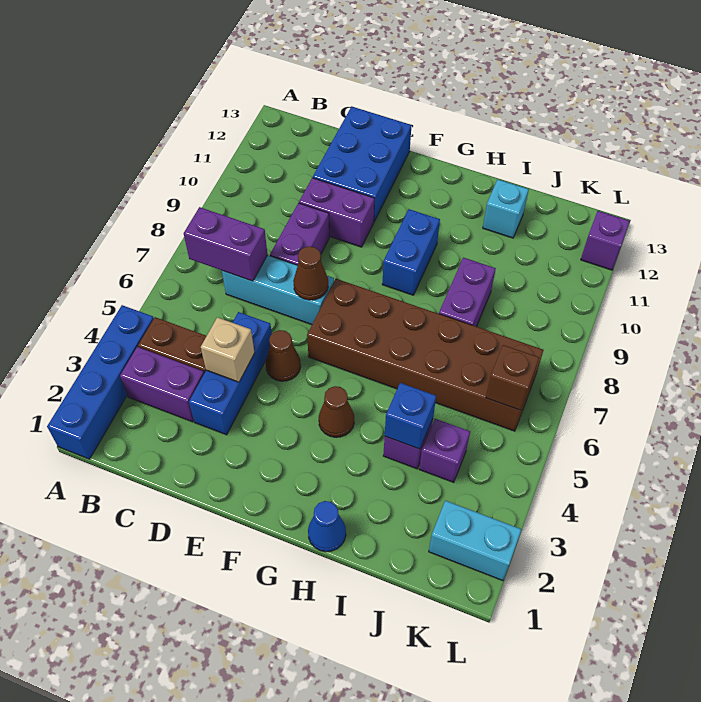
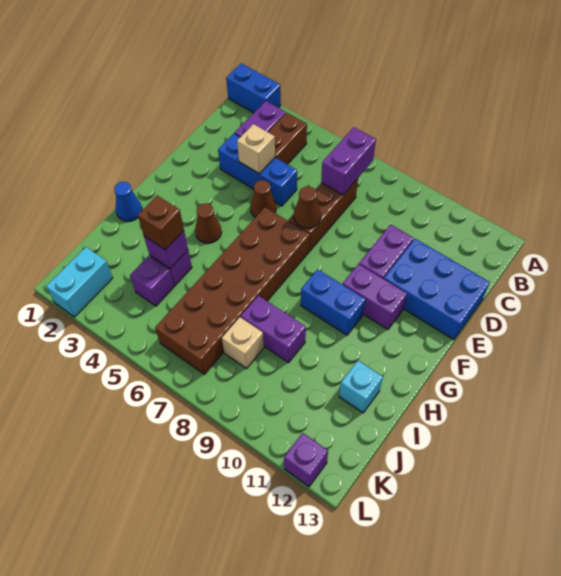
blue 1x4 brick [47,305,154,459] -> blue 1x2 brick [226,63,281,113]
cyan 1x3 brick [222,255,334,325] -> brown 1x3 brick [288,179,358,251]
purple 1x2 brick [270,203,330,265] -> purple 1x2 brick moved to [342,264,407,330]
blue 1x1 brick [385,383,436,449] -> purple 1x1 brick [144,231,188,269]
none -> tan 1x1 brick [222,317,264,368]
brown 1x1 brick [486,345,539,410] -> brown 1x1 brick moved to [138,196,184,250]

